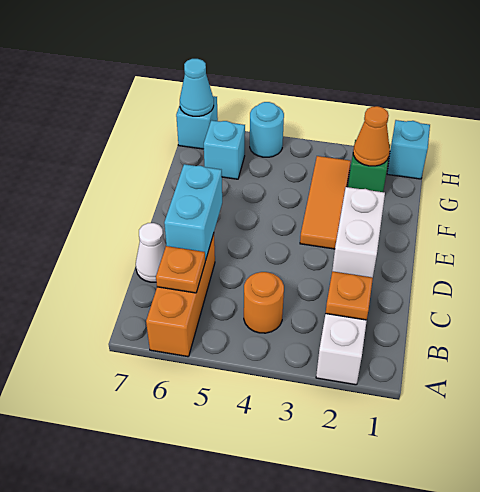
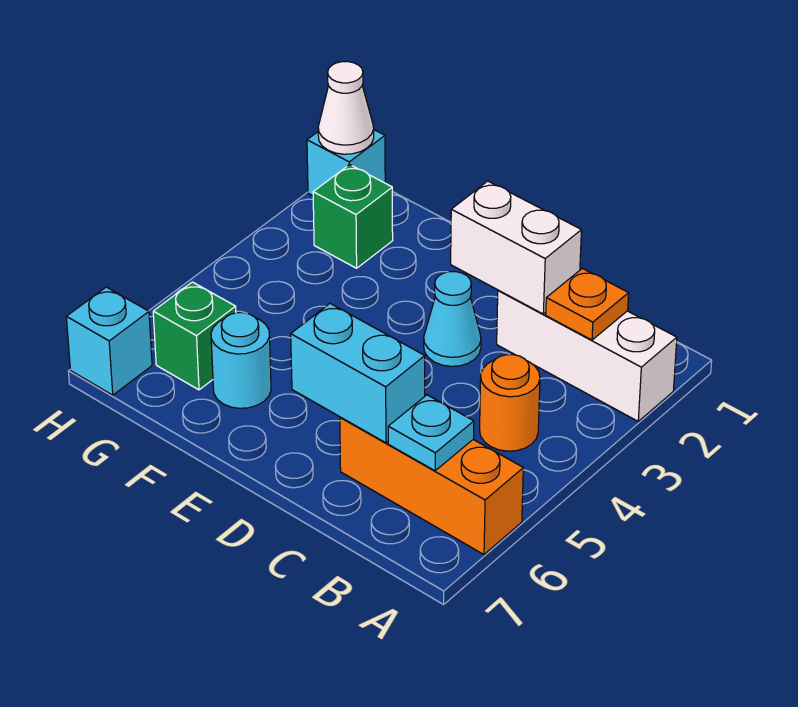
orange 1x1 plate [156,246,205,293] -> cyan 1x1 plate [388,395,474,471]
white 1x1 cone [136,223,166,282] -> white 1x1 cone moved to [318,62,374,154]
orange 1x3 tile [300,156,351,249] -> none
orange 1x1 cone [353,106,390,166] -> none
cyan 1x1 brick [204,120,245,179] -> green 1x1 brick [153,282,236,390]
cyan 1x1 round brick [250,102,284,157] -> cyan 1x1 round brick moved to [211,313,271,408]
cyan 1x1 cone [180,59,214,116] -> cyan 1x1 cone moved to [424,272,481,366]

